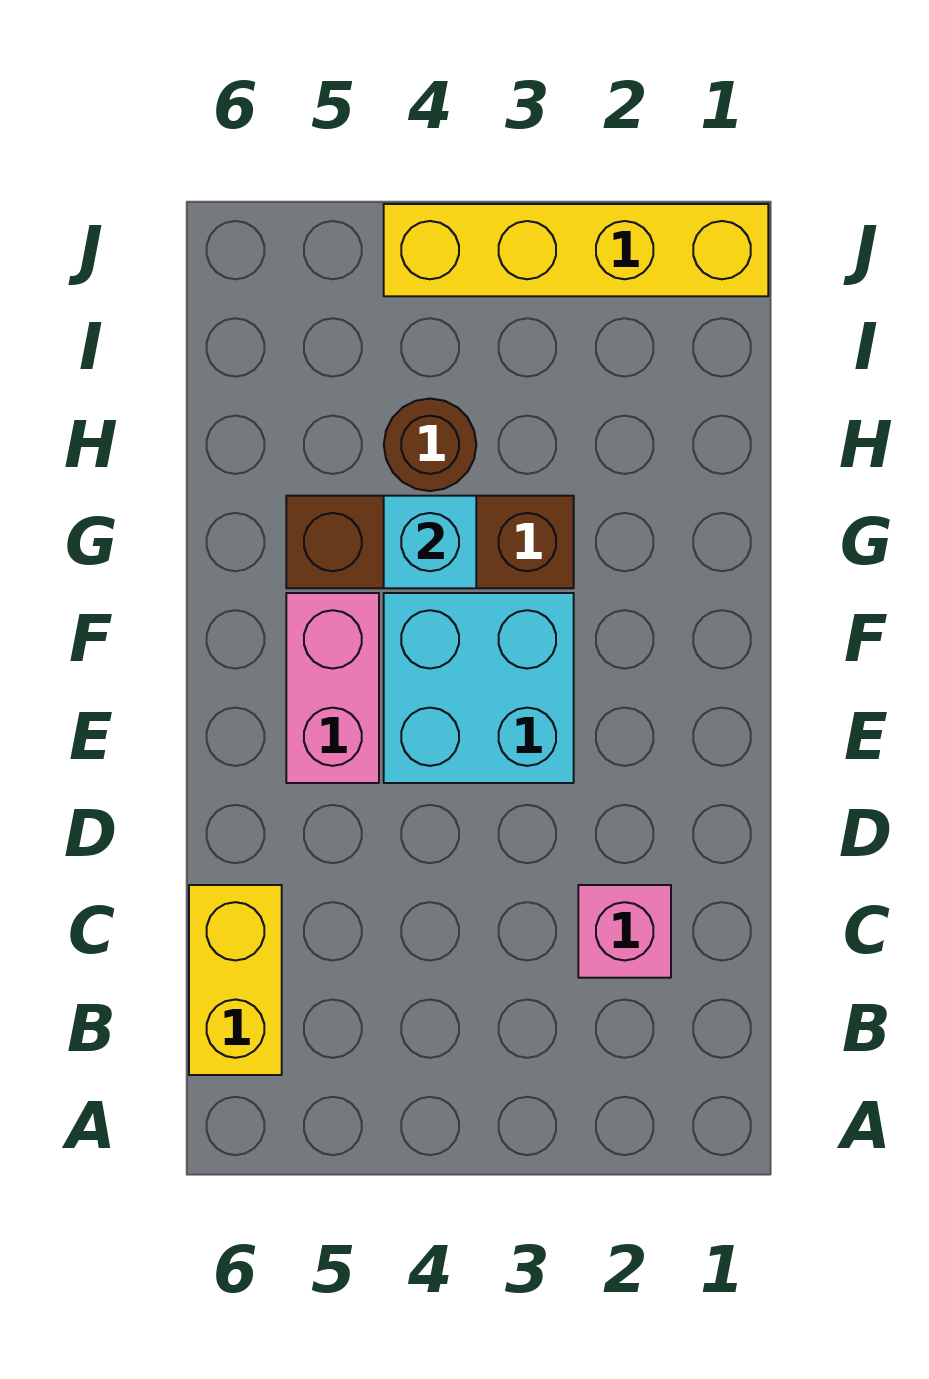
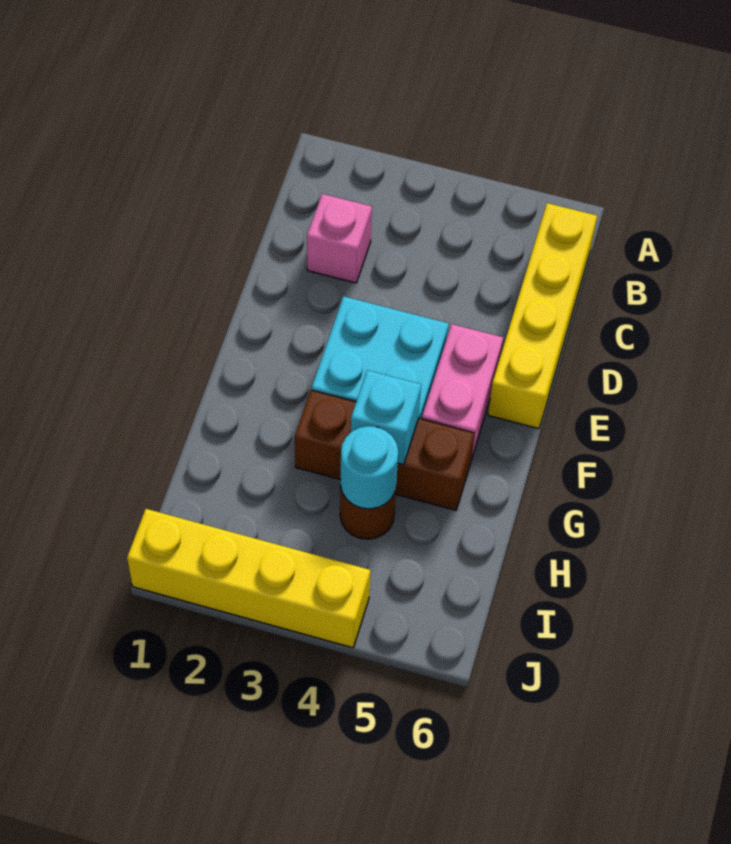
yellow 1x2 brick [189,885,282,1075] -> yellow 1x4 brick [488,203,597,429]
none -> cyan 1x1 round brick [340,426,398,509]

